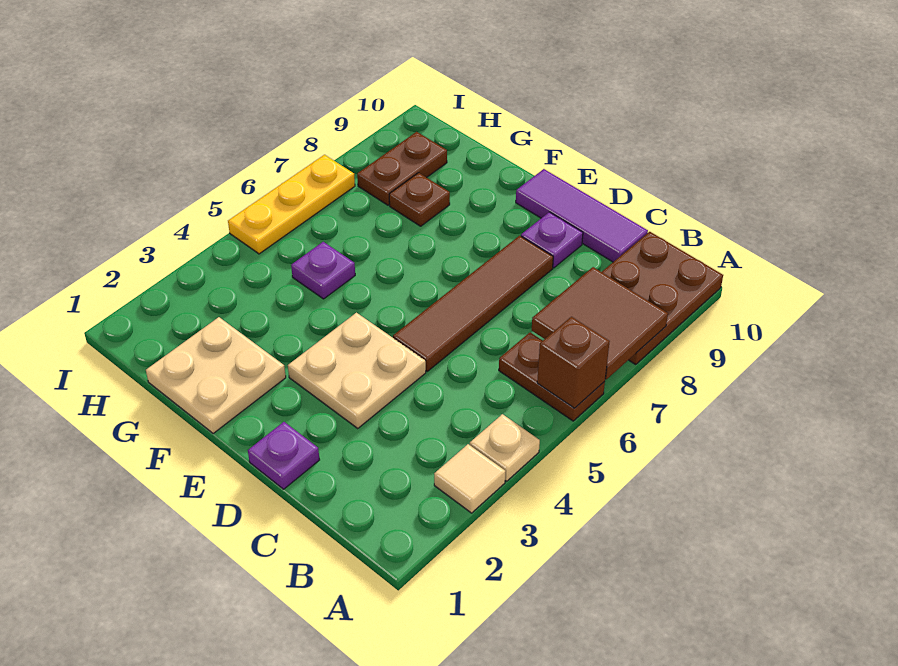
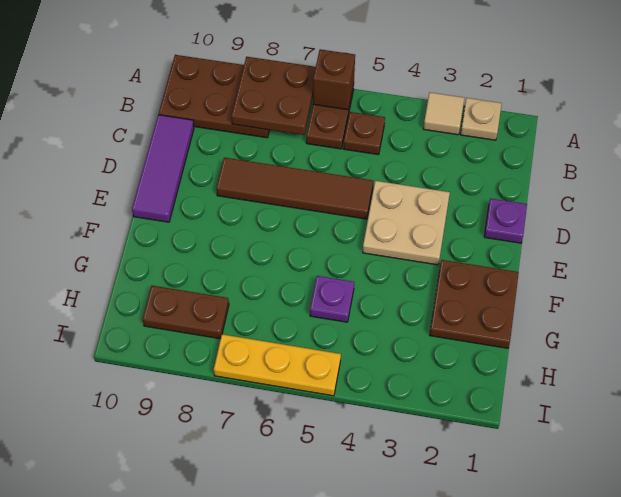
tan 1x1 plate [470,414,540,481] -> tan 1x1 plate moved to [461,98,502,140]
brown 2x2 tile [532,267,668,379] -> brown 2x2 plate [231,57,316,135]
purple 1x1 plate [521,212,583,268] -> none
tan 2x2 plate [146,317,286,434] -> brown 2x2 plate [430,260,519,348]
brown 1x1 plate [389,173,450,226] -> brown 1x1 plate moved to [343,112,385,155]

